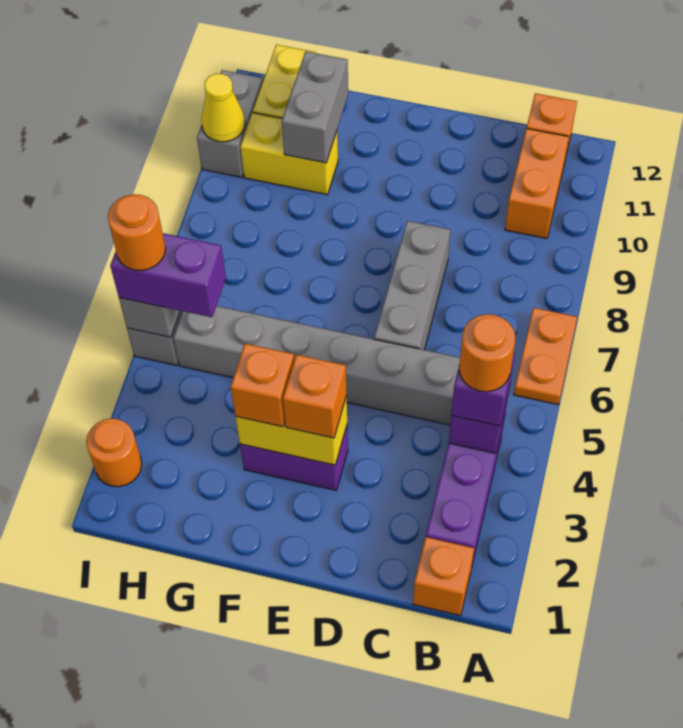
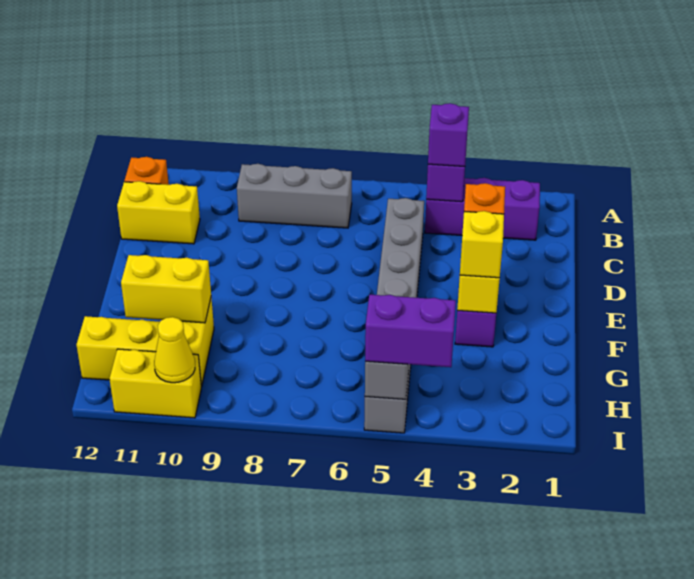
orange 1x2 plate [514,308,577,405] -> none
orange 1x1 brick [413,537,474,615] -> none
orange 1x1 round brick [459,314,515,392] -> none
orange 1x2 brick [505,128,569,239] -> none
none -> yellow 1x2 brick [117,181,200,244]
grey 1x3 brick [374,221,450,350] -> grey 1x3 brick moved to [237,164,352,228]
orange 1x1 brick [231,344,294,427] -> yellow 1x1 brick [460,211,504,278]
grey 1x2 brick [282,52,348,163] -> yellow 1x2 brick [121,255,211,323]
purple 1x2 brick [110,233,226,317] -> purple 1x2 brick turned to [365,295,456,367]
orange 1x1 round brick [86,419,142,487] -> none
orange 1x1 round brick [108,194,166,271] -> none
grey 1x2 brick [197,70,263,177] -> yellow 1x2 brick [110,349,202,418]

